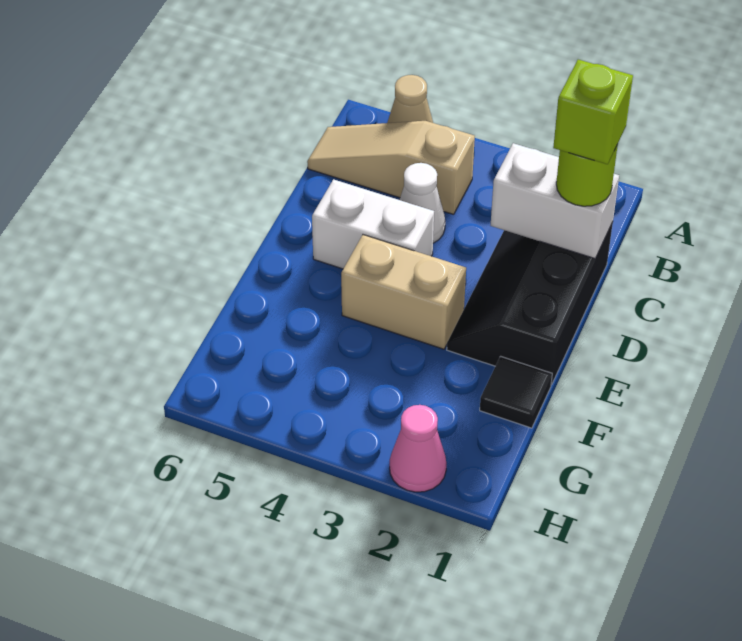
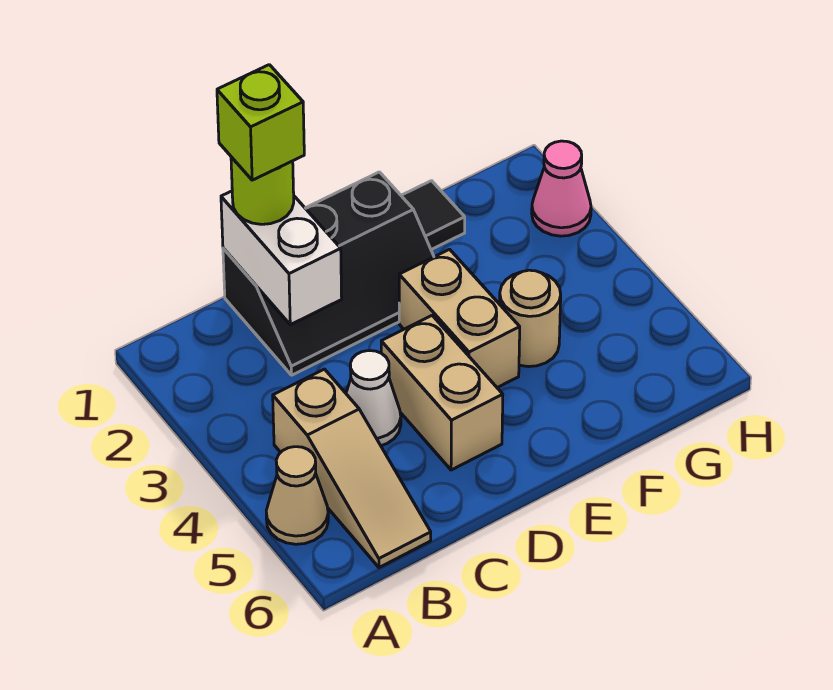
white 1x2 brick [312,179,434,269] -> tan 1x2 brick [381,316,503,470]
none -> tan 1x1 round brick [500,270,561,367]

